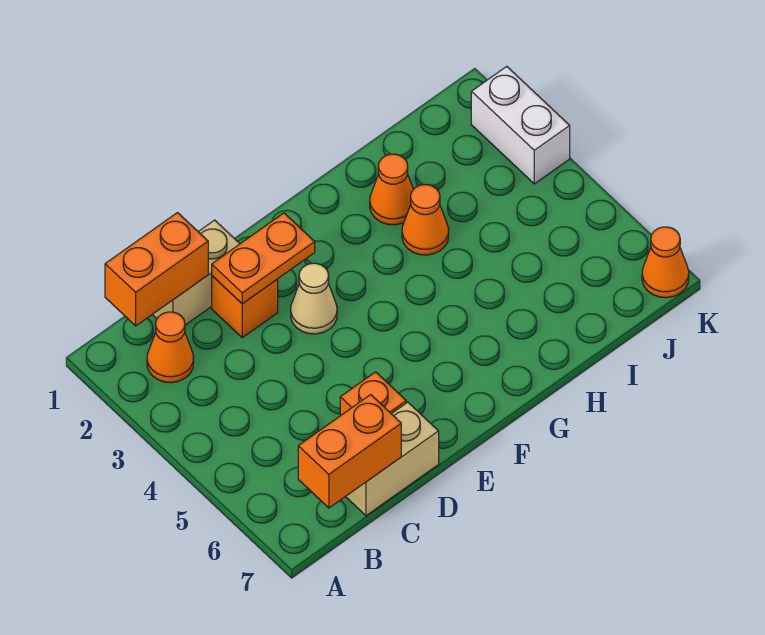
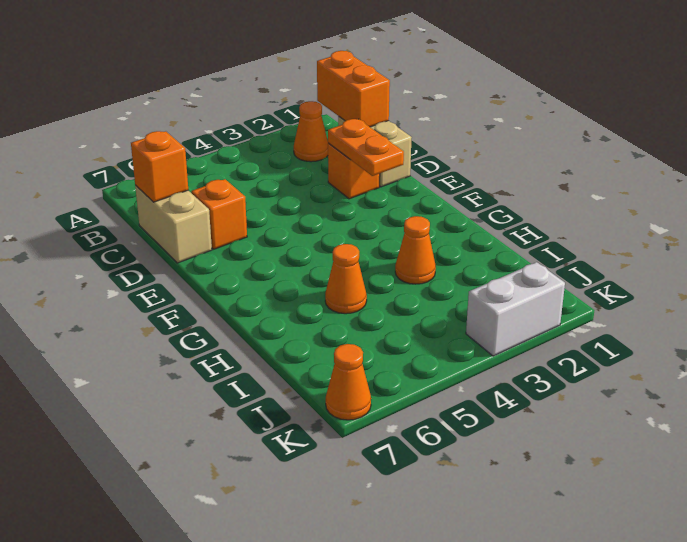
orange 1x2 brick [298,395,401,508] -> orange 1x1 brick [131,131,188,202]
tan 1x1 cone [291,263,337,334] -> none
orange 1x1 cone [370,154,413,225] -> orange 1x1 cone moved to [325,244,367,314]

